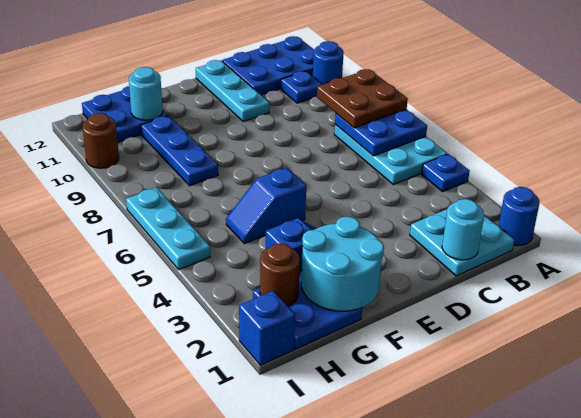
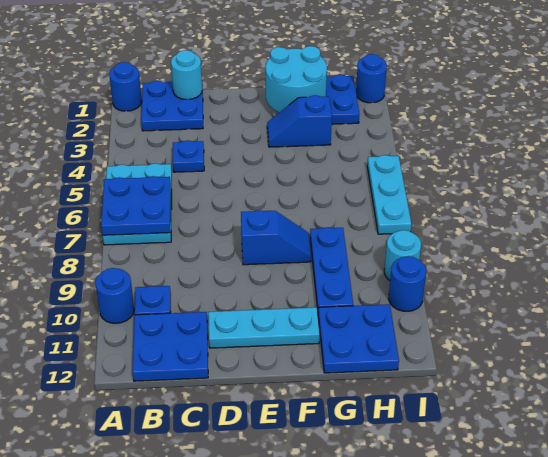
blue 1x1 plate [422,154,470,192] -> blue 1x1 plate moved to [173,140,204,172]
brown 2x2 plate [317,69,408,128] -> none
blue 2x3 plate [222,36,314,95] -> blue 2x2 plate [132,312,208,381]
cyan 2x2 plate [410,209,514,276] -> blue 2x2 plate [141,81,203,131]
cyan 1x3 plate [196,60,269,122] -> cyan 1x3 plate turned to [208,307,320,348]
blue 1x2 slope [226,168,306,244] -> blue 1x2 slope moved to [241,210,311,265]
cyan 1x1 round brick [129,67,162,120] -> cyan 1x1 round brick moved to [384,230,421,280]
brown 1x1 round brick [260,243,300,306] -> none
blue 1x1 brick [239,291,295,365] -> blue 1x1 round brick [356,54,387,103]
brown 1x1 round brick [83,113,119,168] -> blue 1x1 round brick [389,256,426,311]

